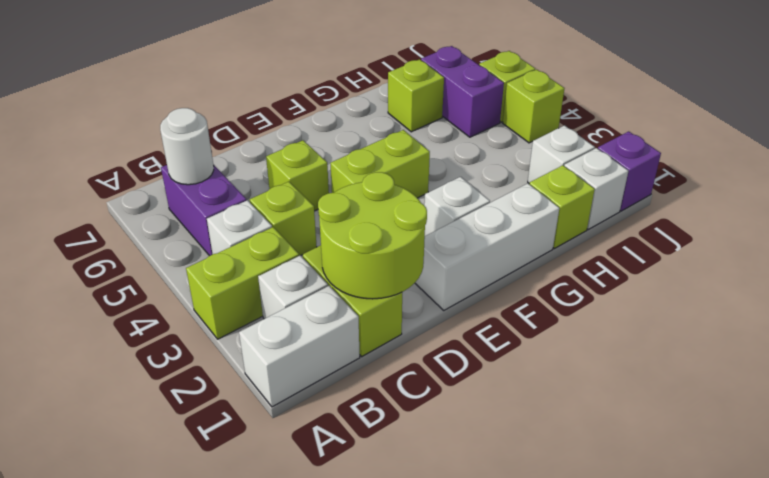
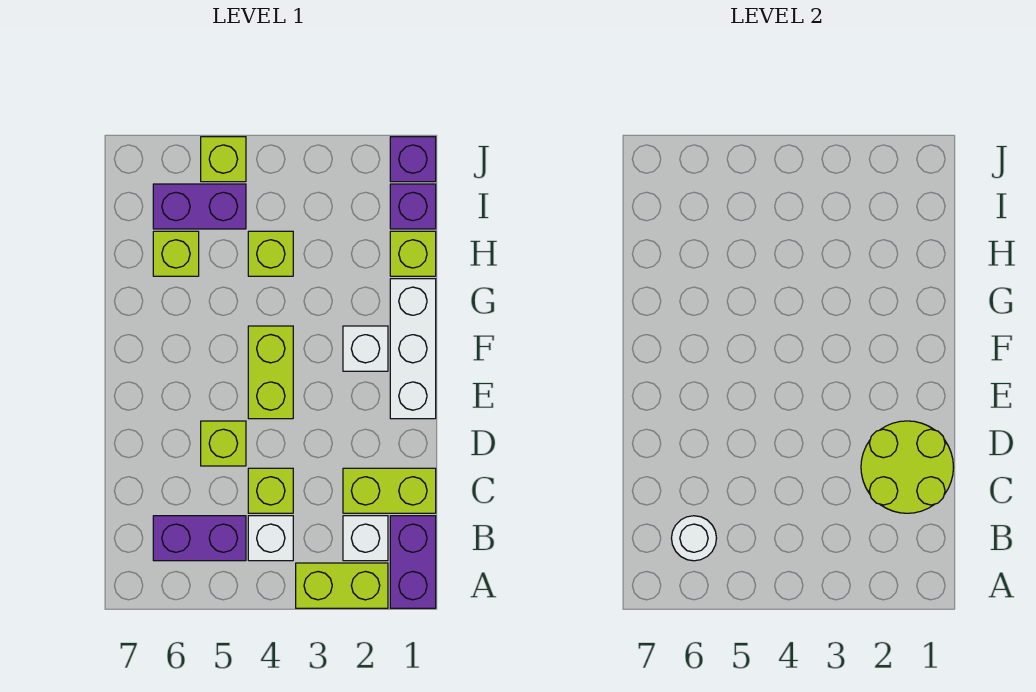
white 1x2 brick [239,286,360,407] -> purple 1x2 brick [390,516,436,608]
lime 1x2 brick [186,227,299,339] -> lime 1x2 brick turned to [296,563,388,608]
white 1x1 brick [564,148,628,229] -> purple 1x1 brick [390,184,436,229]
white 1x1 brick [528,126,595,184] -> none
lime 1x1 brick [503,70,565,143] -> lime 1x1 brick moved to [248,231,293,276]

